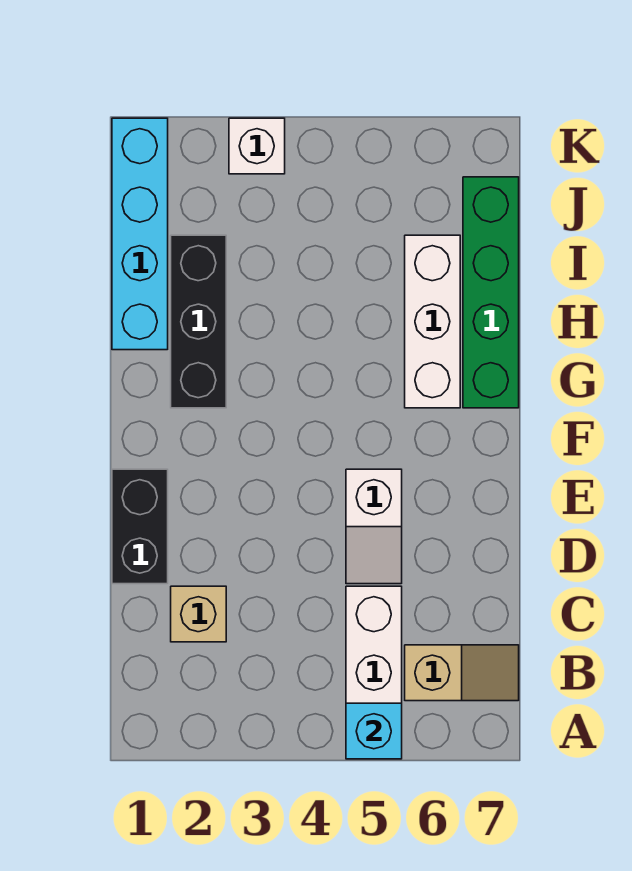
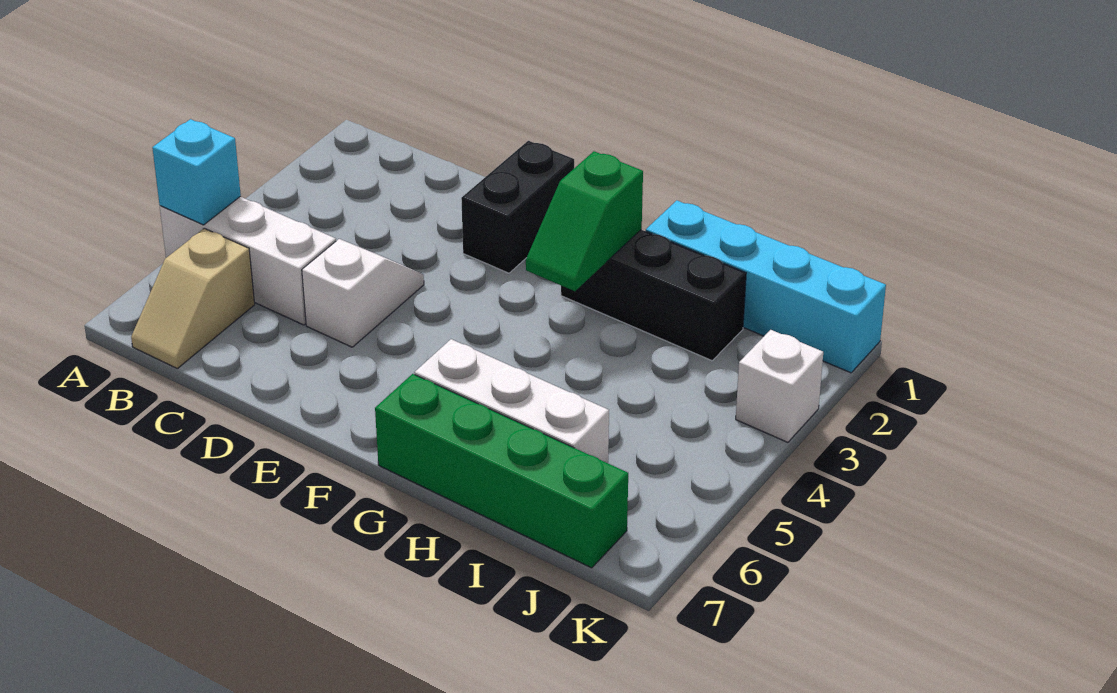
tan 1x1 brick [171,586,226,642] -> none
black 1x2 brick [112,469,168,584] -> black 1x2 brick turned to [461,141,574,273]
white 1x2 slope [346,469,402,584] -> white 1x2 slope turned to [302,239,424,347]
none -> green 1x2 slope [526,151,643,291]

